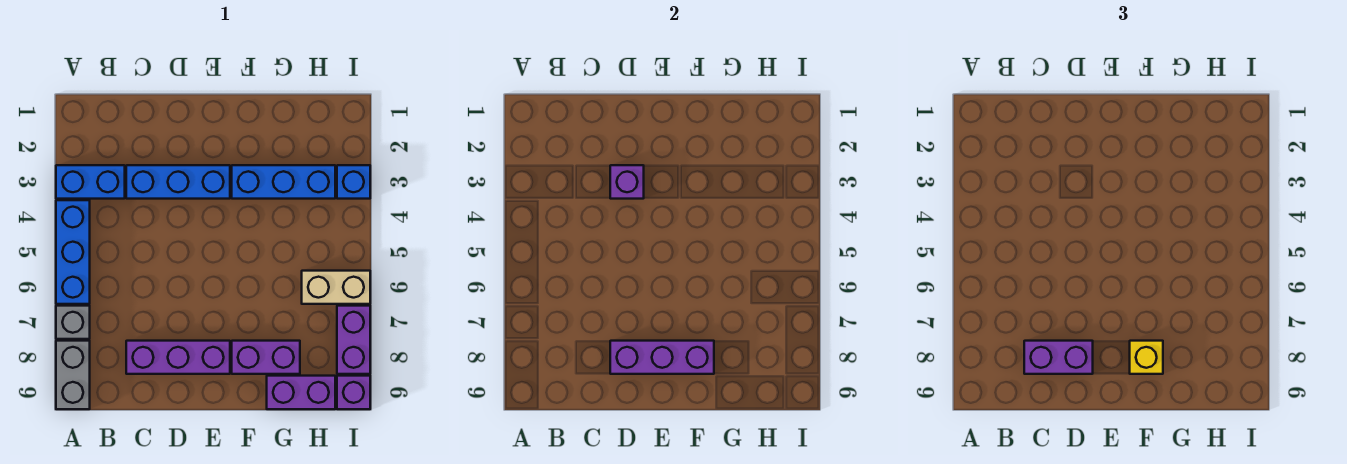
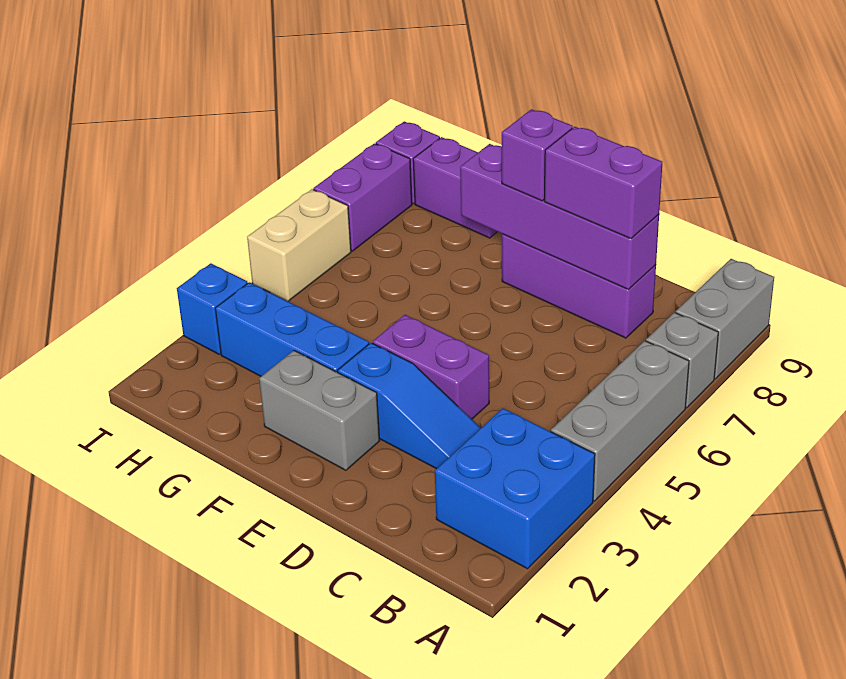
blue 1x2 brick [56,165,125,199] -> blue 2x2 brick [435,408,595,569]
blue 1x3 brick [56,200,90,304] -> grey 1x3 brick [551,341,689,501]
blue 1x3 brick [126,165,230,199] -> blue 1x3 slope [338,343,481,469]
purple 1x1 brick [610,165,644,199] -> purple 1x1 brick moved to [502,109,573,201]
purple 1x3 brick [610,341,714,374] -> purple 1x4 brick [460,144,659,289]
none -> grey 1x2 brick [259,351,379,470]
purple 1x2 brick [232,341,300,374] -> purple 1x2 brick moved to [373,315,489,419]
yellow 1x1 brick [1130,341,1163,374] -> none
tan 1x2 brick [302,271,370,304] -> tan 1x2 brick turned to [247,189,351,301]

